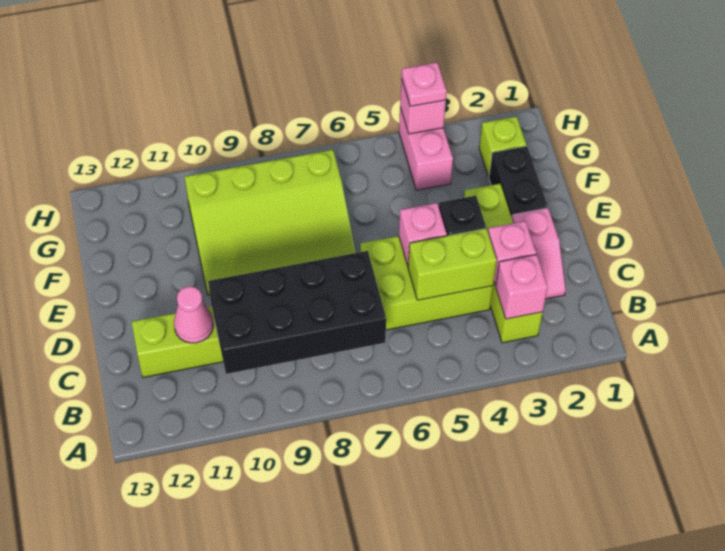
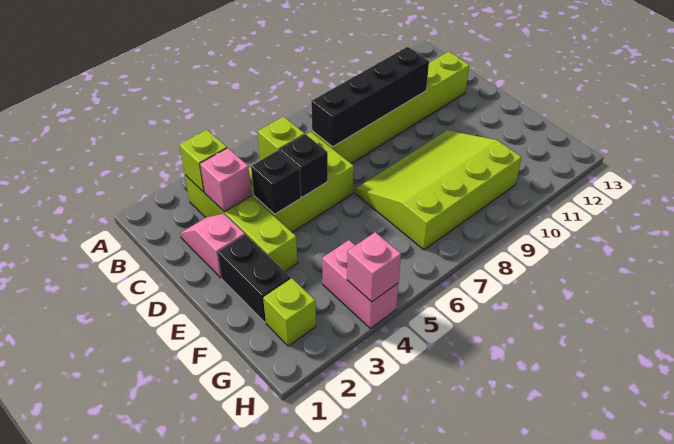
pink 1x1 brick [496,254,548,319] -> lime 1x1 brick [179,130,227,192]
black 2x4 brick [208,251,386,374] -> black 1x4 brick [311,47,429,147]
lime 1x2 brick [408,228,497,300] -> lime 1x1 brick [258,117,305,160]
pink 1x1 cone [174,287,213,343] -> none
pink 1x1 brick [399,203,447,266] -> black 1x1 brick [279,134,328,197]
pink 1x1 plate [402,62,447,106] -> none

